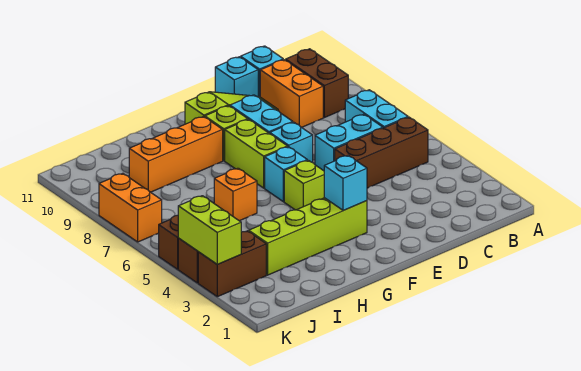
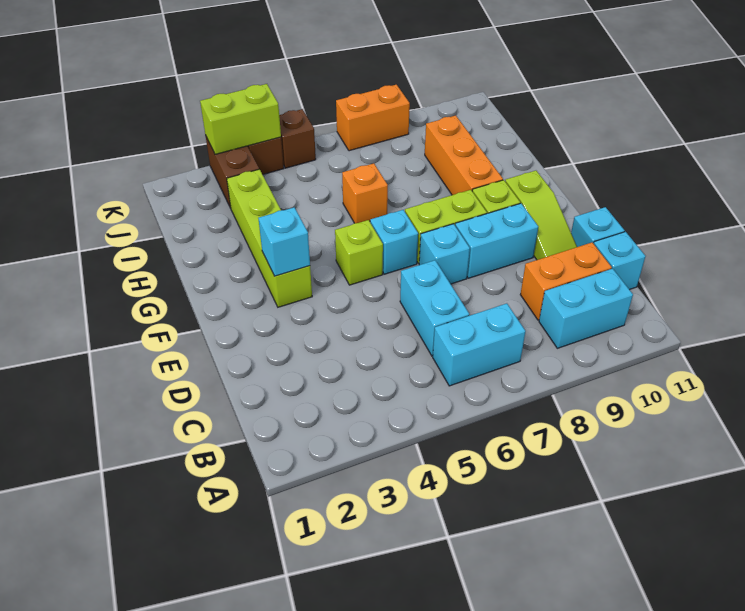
brown 1x3 brick [335,117,428,188] -> none
brown 1x2 brick [286,49,348,118] -> cyan 1x2 brick [539,269,633,348]

